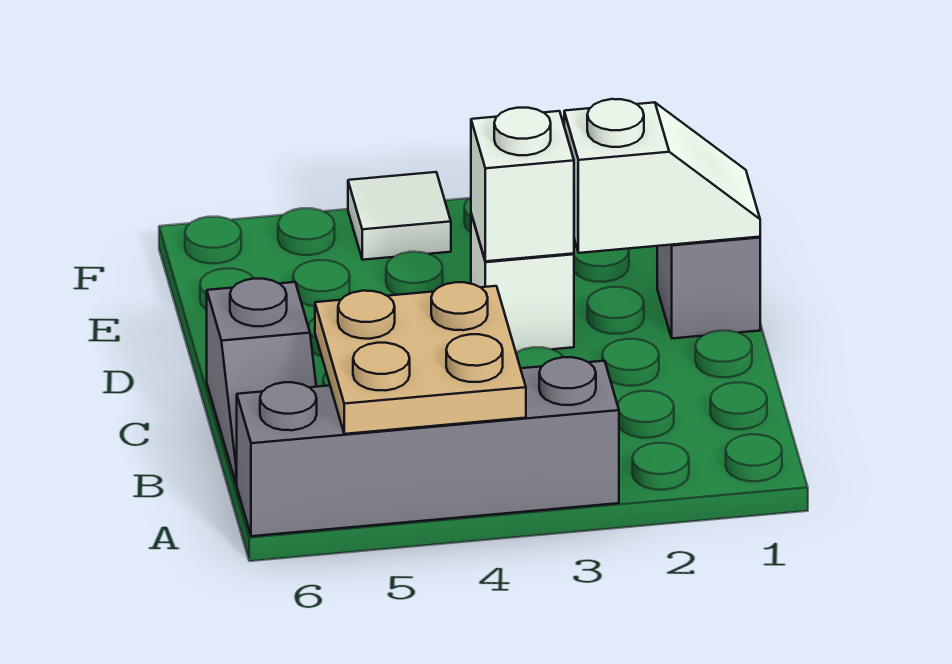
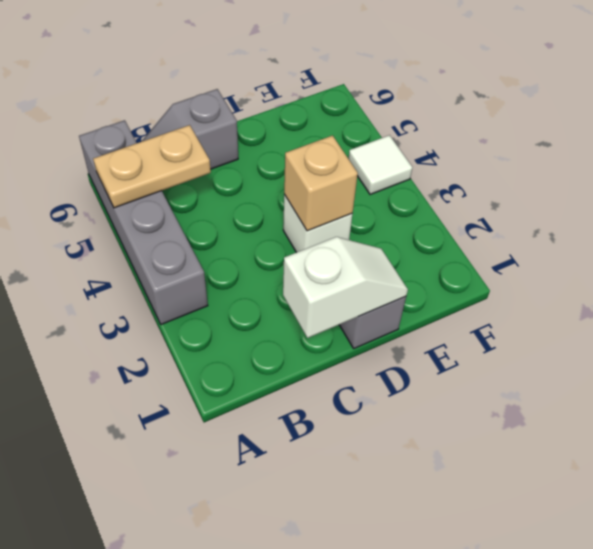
tan 2x2 plate [315,282,526,434] -> tan 1x2 plate [93,125,211,208]
white 1x2 slope [564,99,760,253] -> white 1x2 slope turned to [283,237,408,338]
white 1x1 brick [471,108,574,261] -> tan 1x1 brick [284,136,358,231]

